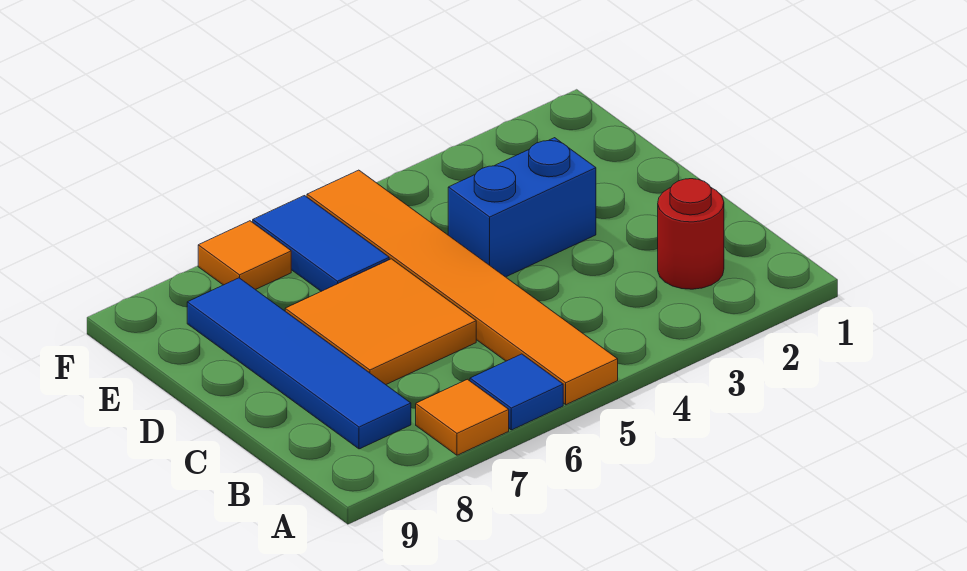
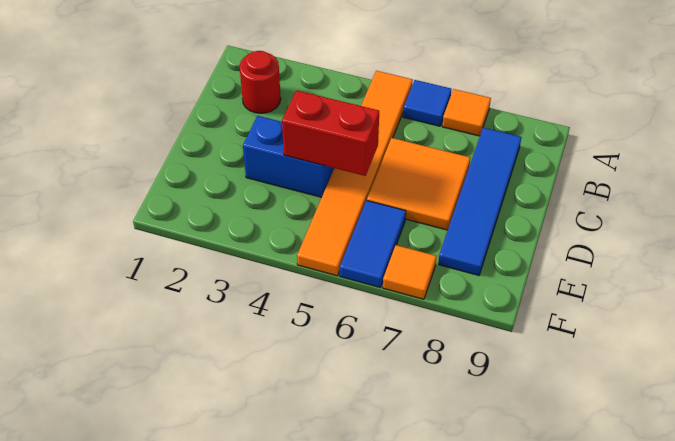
none -> red 1x2 brick [282,90,379,176]

